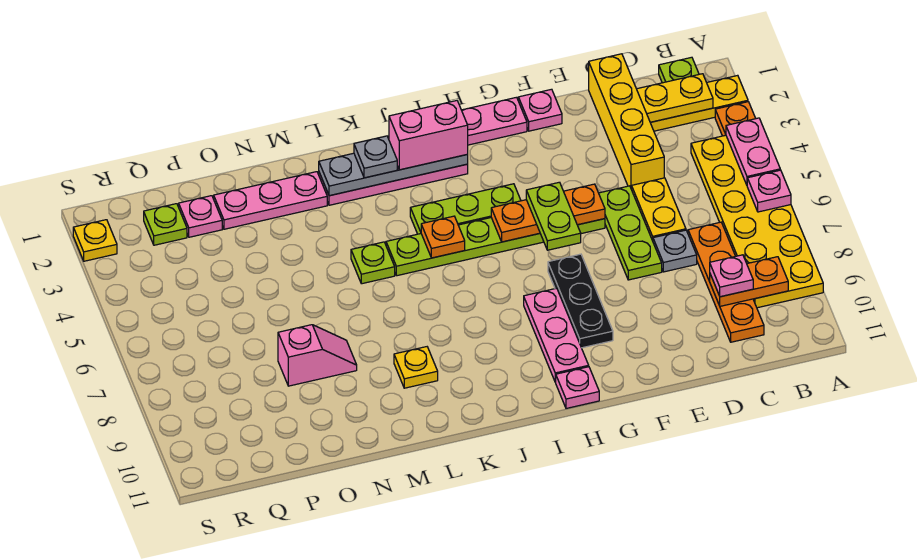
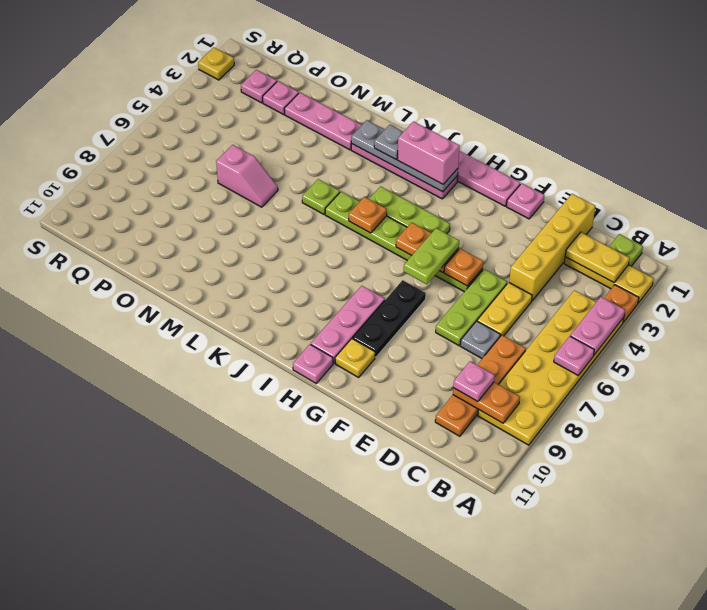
yellow 1x1 plate [394,347,438,388] -> yellow 1x1 plate moved to [335,339,375,377]
pink 1x2 slope [278,325,357,386] -> pink 1x2 slope moved to [216,145,278,207]
lime 1x1 plate [144,204,187,245] -> pink 1x1 plate [241,70,277,103]

